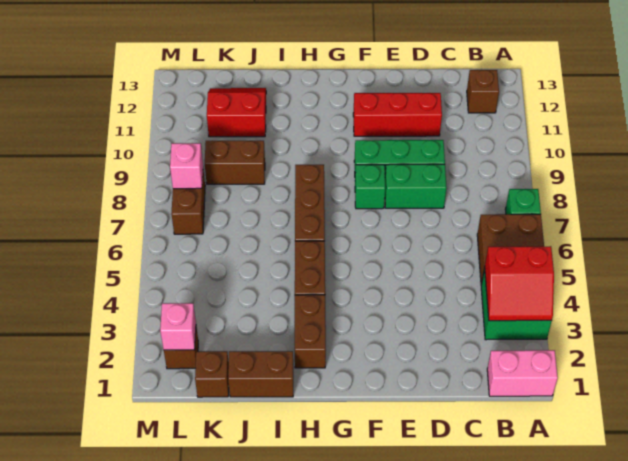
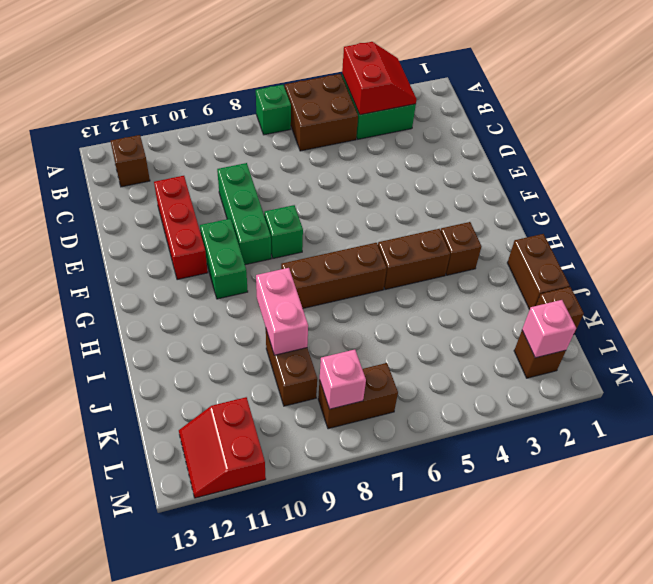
pink 1x2 brick [487,350,558,396] -> pink 1x2 brick moved to [256,268,308,355]
green 1x2 brick [385,164,447,208] -> green 1x2 brick moved to [200,219,248,299]
brown 1x2 brick [295,295,326,368] -> brown 1x1 brick [440,222,481,275]
red 2x2 slope [207,88,266,137] -> red 2x2 slope moved to [179,397,266,498]

